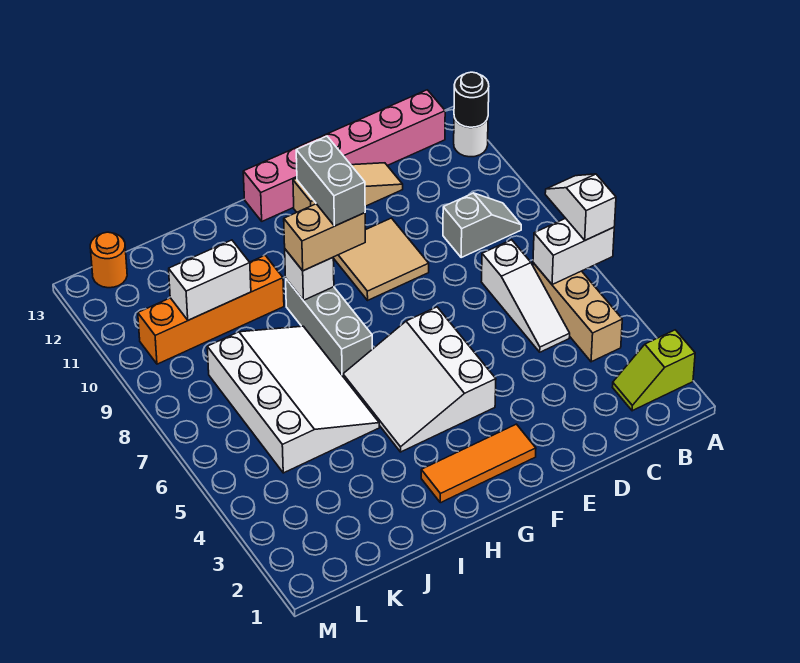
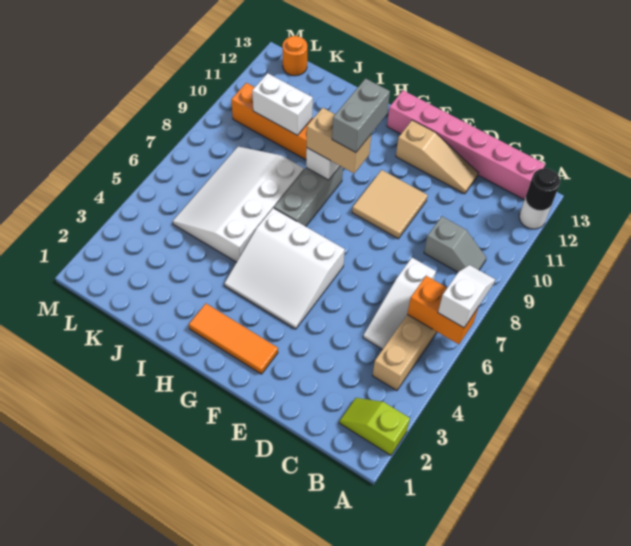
white 1x2 brick [533,218,614,285] -> orange 1x2 brick [407,276,479,344]
white 3x3 slope [343,307,496,452] -> white 3x3 slope turned to [225,208,345,329]
white 3x4 slope [207,326,379,473] -> white 3x4 slope turned to [173,147,304,262]

